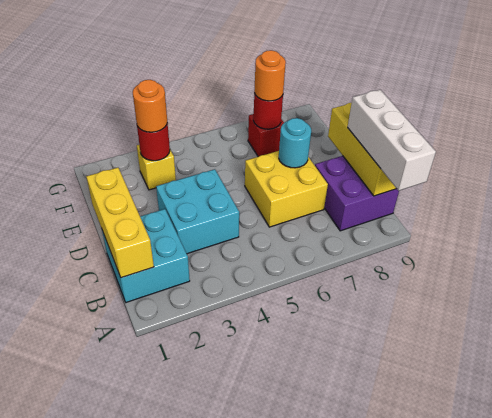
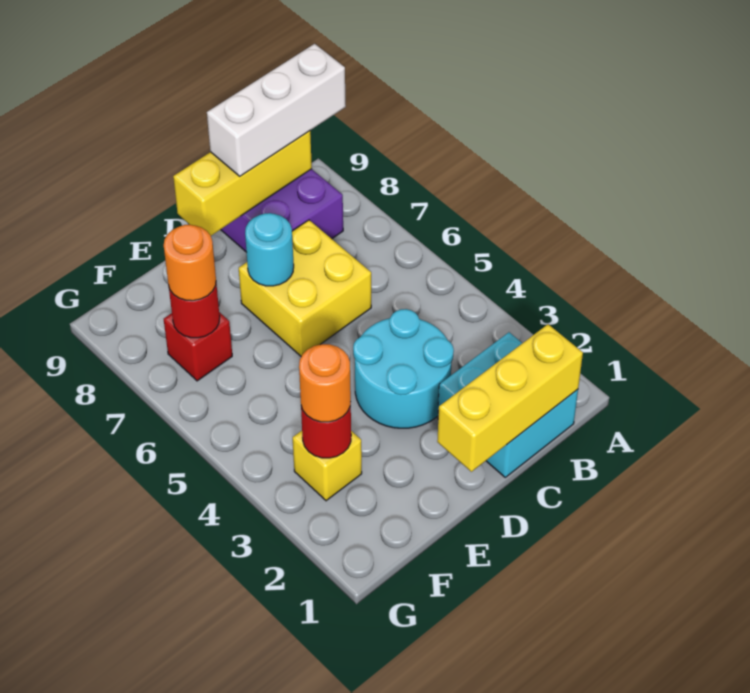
cyan 2x2 brick [156,169,239,254] -> cyan 2x2 round brick [353,309,454,428]

